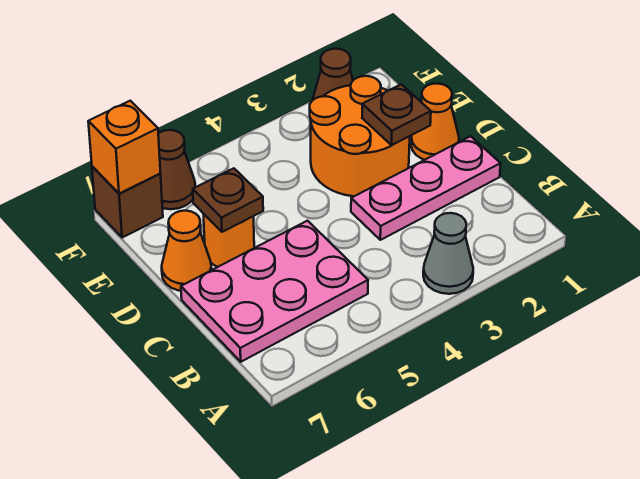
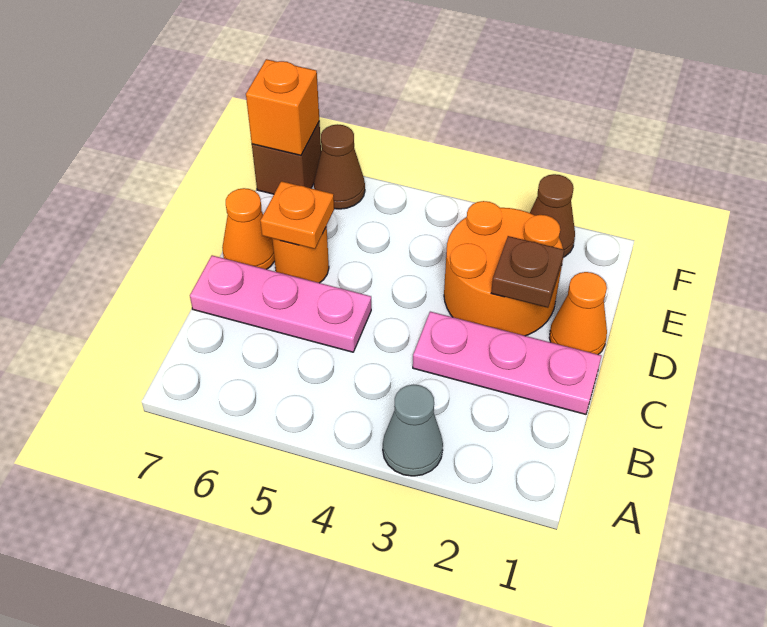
pink 2x3 plate [181,221,368,362] -> pink 1x3 plate [190,255,371,352]
brown 1x1 plate [193,168,263,232] -> orange 1x1 plate [260,181,334,249]

